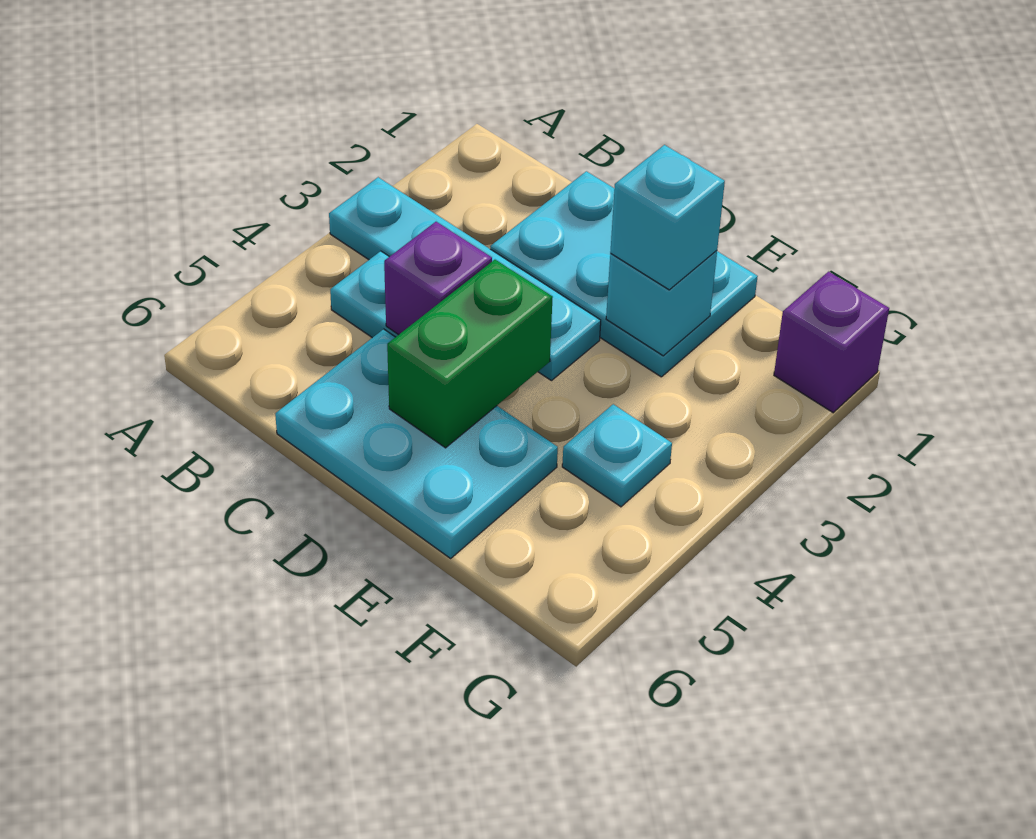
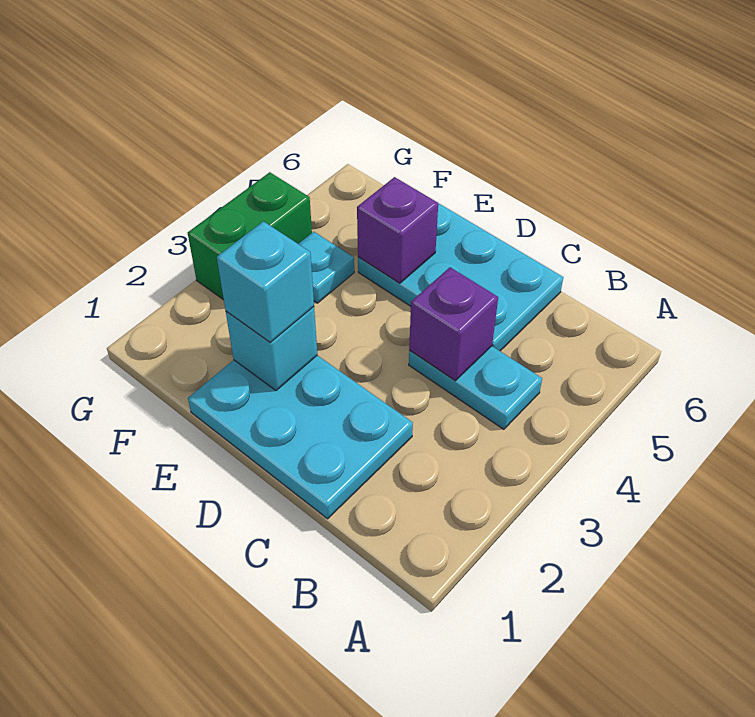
cyan 1x4 plate [329,177,601,381] -> none
green 1x2 brick [387,260,553,448] -> green 1x2 brick moved to [188,172,312,300]
purple 1x1 brick [774,272,889,413] -> purple 1x1 brick moved to [357,177,438,283]

